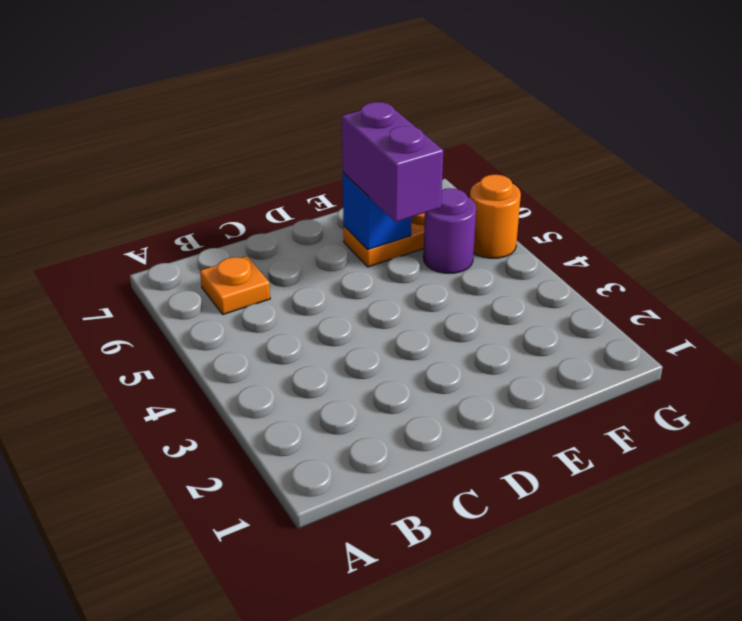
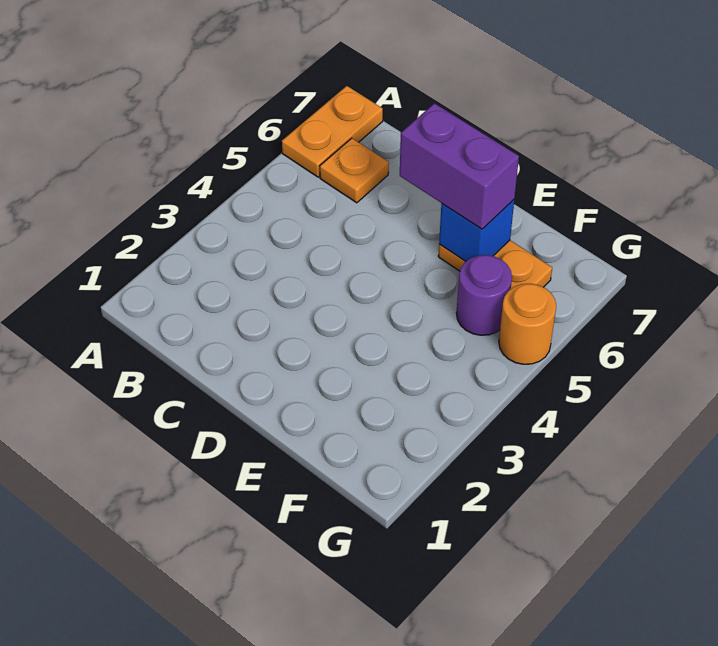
none -> orange 1x2 plate [282,86,383,177]
purple 1x2 brick [342,102,443,222] -> purple 1x2 brick turned to [400,103,519,229]

